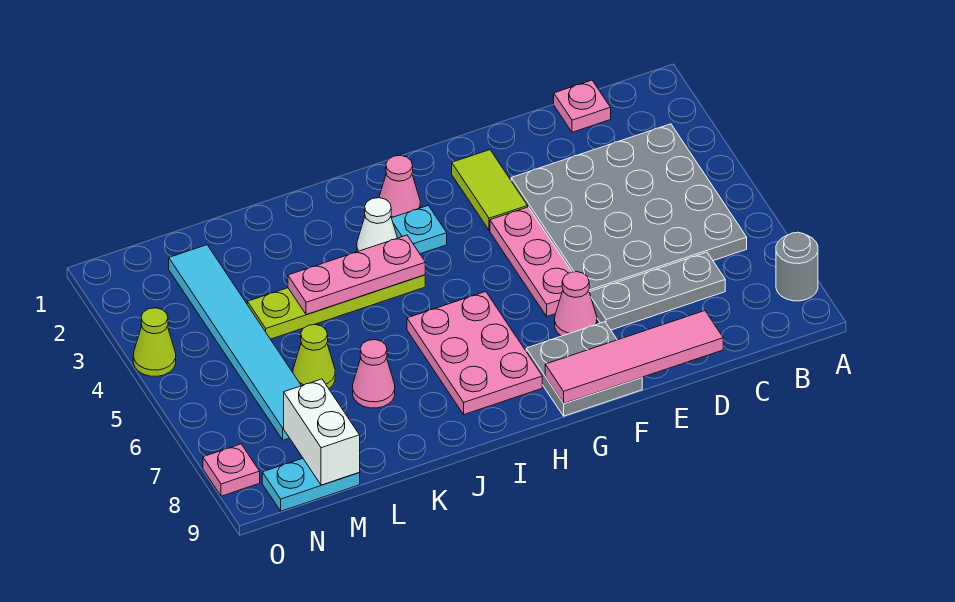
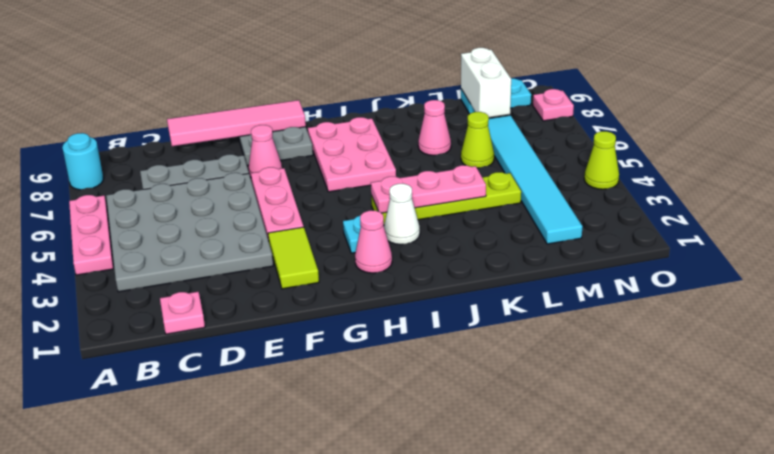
none -> pink 1x3 plate [69,195,113,275]
grey 1x1 round brick [776,232,818,301] -> cyan 1x1 round brick [62,133,103,190]

